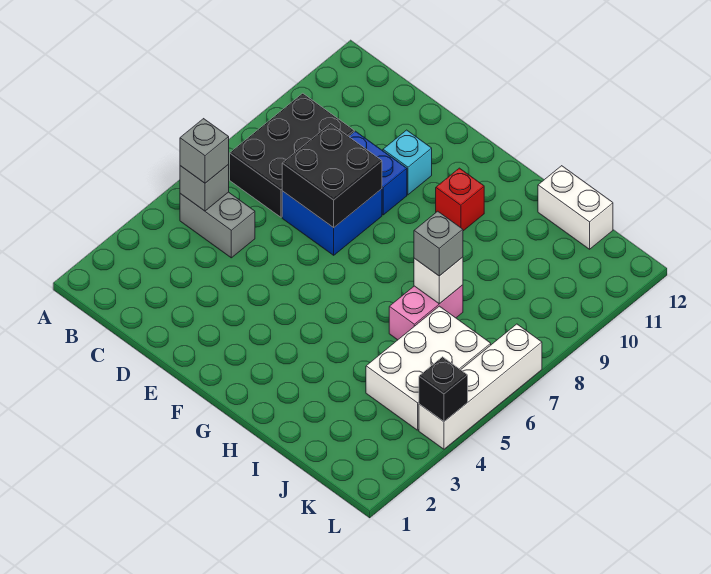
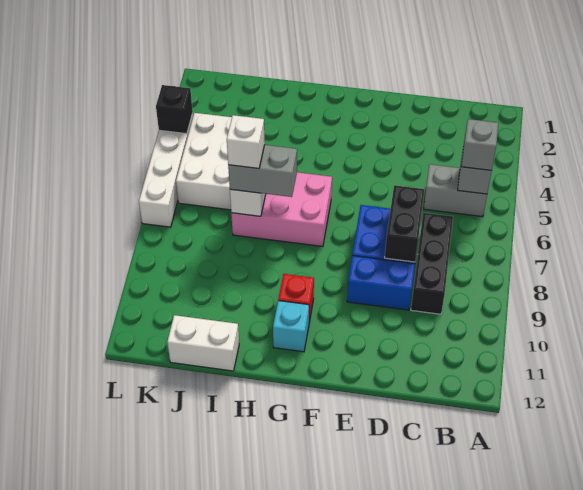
black 2x3 brick [230,93,354,217] -> black 1x3 brick [411,213,453,314]
black 2x2 brick [282,124,382,228] -> black 1x2 brick [385,185,425,262]
cyan 1x1 brick [383,130,432,195] -> cyan 1x1 brick moved to [273,301,309,352]
pink 1x2 brick [389,285,463,340] -> pink 2x3 brick [231,172,332,246]
grey 1x1 brick [414,211,463,276] -> grey 1x2 brick [228,145,297,197]
none -> white 1x1 brick [227,115,265,168]

